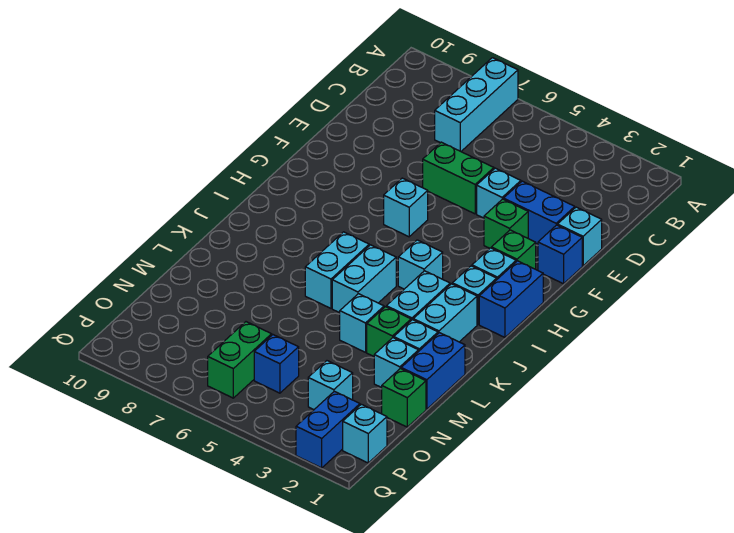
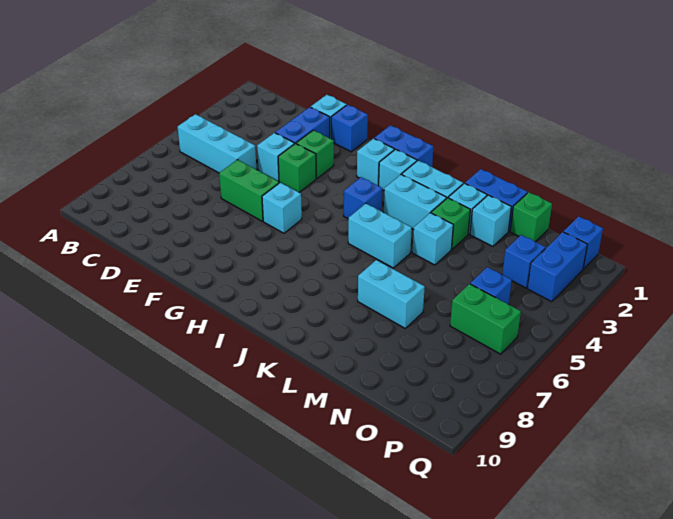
cyan 1x3 brick [435,58,518,151] -> cyan 1x3 brick moved to [178,114,257,173]
green 1x2 brick [423,142,494,214] -> green 1x2 brick turned to [219,160,279,221]
green 1x1 brick [491,230,536,269] -> green 1x1 brick moved to [278,143,316,192]
cyan 1x1 brick [398,240,443,289] -> blue 1x1 brick [344,177,383,218]
cyan 1x2 brick [305,232,369,308] -> cyan 1x2 brick moved to [358,260,425,328]
cyan 1x1 brick [308,361,353,410] -> blue 1x1 brick [502,235,545,288]
cyan 1x1 brick [343,404,387,463] -> blue 1x1 brick [564,216,603,269]
blue 1x2 brick [296,391,360,468] -> blue 1x2 brick turned to [527,232,587,302]

